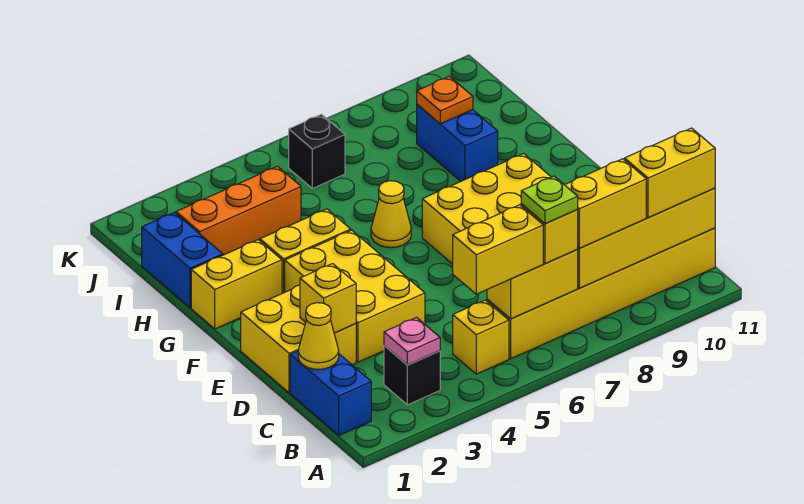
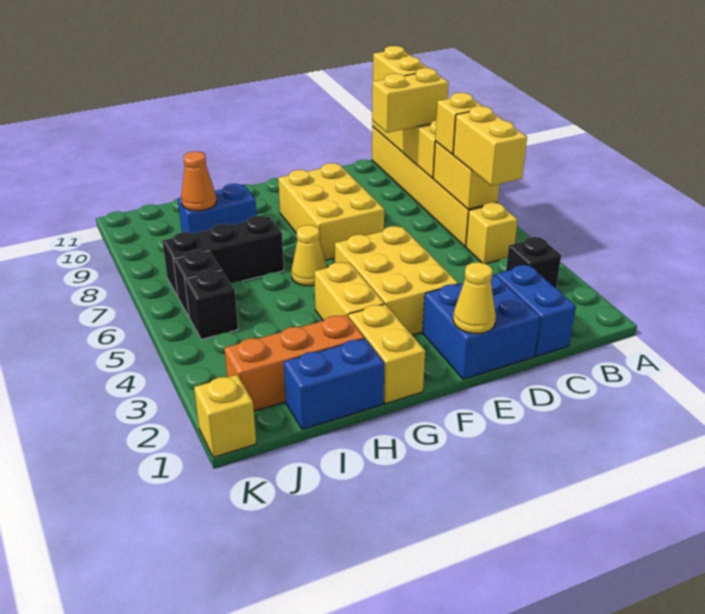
blue 1x2 brick [290,351,371,435] -> blue 1x2 brick turned to [496,265,576,357]
pink 1x1 plate [384,317,440,365] -> none
lime 1x1 plate [521,176,578,224] -> none
yellow 1x2 brick [565,159,646,248] -> yellow 1x2 brick turned to [372,68,449,133]
yellow 1x1 cone [298,303,339,370] -> yellow 1x1 cone moved to [453,262,496,334]
yellow 2x2 brick [241,285,356,393] -> blue 2x2 brick [423,274,540,379]
yellow 1x1 brick [300,264,356,333] -> yellow 1x1 brick moved to [194,375,256,457]
yellow 2x3 brick [285,230,425,362] -> yellow 2x3 brick turned to [335,226,458,335]
none -> black 1x3 brick [162,216,284,297]
orange 1x3 brick [176,166,301,255] -> orange 1x3 brick turned to [224,315,364,411]
orange 1x1 plate [417,76,473,124] -> orange 1x1 cone [181,151,217,211]
none -> black 1x1 brick [185,270,238,339]

